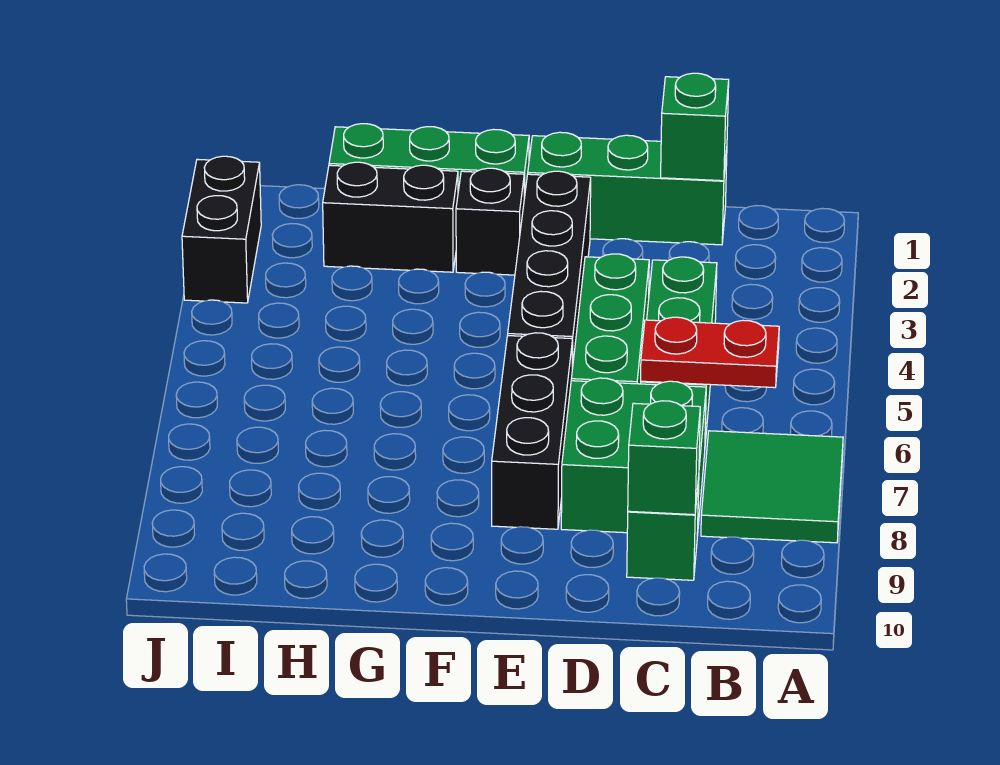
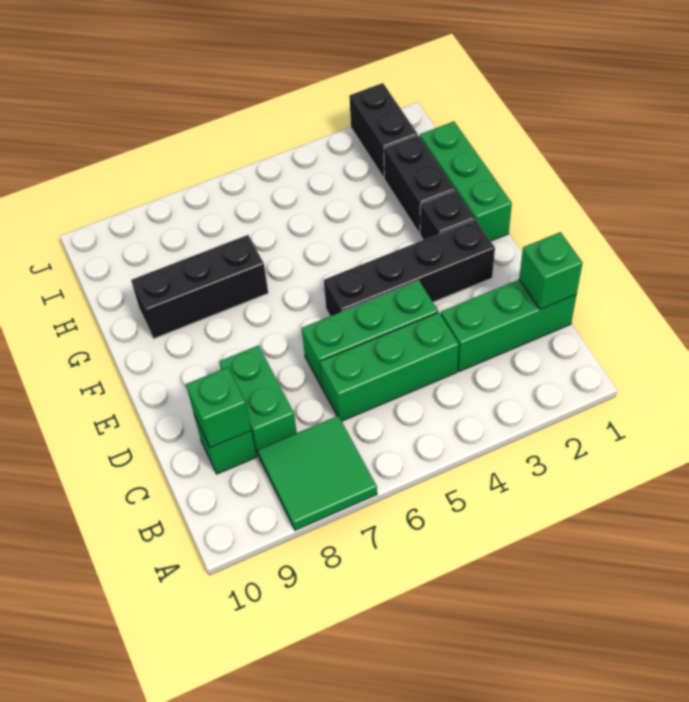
red 1x2 plate [641,317,779,388] -> none
green 1x3 brick [528,132,727,245] -> green 1x3 brick turned to [441,280,576,372]
green 2x2 brick [561,378,706,536] -> green 1x2 brick [219,345,297,456]
black 1x3 brick [492,333,573,529] -> black 1x3 brick moved to [131,235,268,339]
black 1x2 brick [182,156,261,303] -> black 1x2 brick turned to [349,83,417,178]

